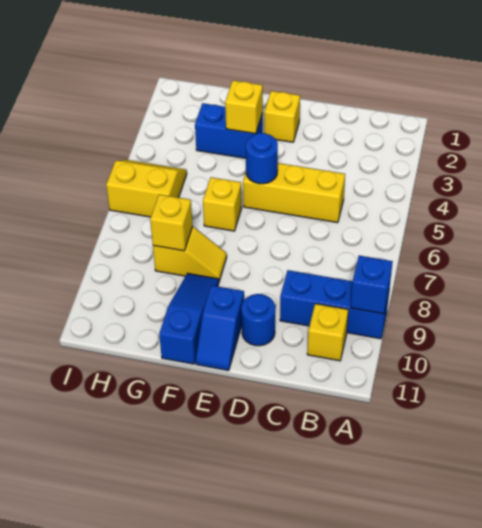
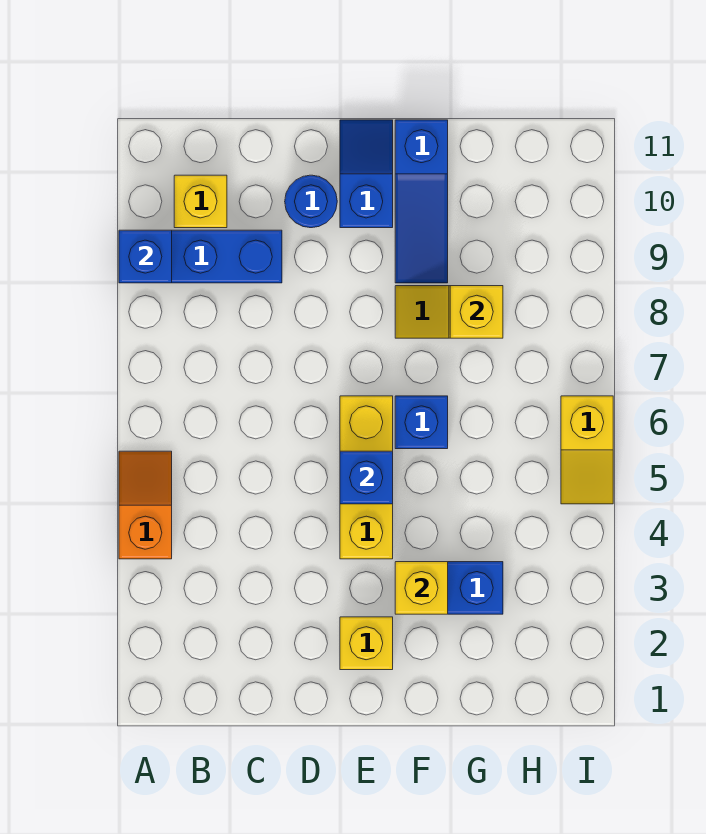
none -> orange 1x2 slope [119,451,172,559]
yellow 1x3 brick [243,163,345,223] -> yellow 1x3 brick turned to [340,396,393,559]
blue 1x1 round brick [246,133,278,184] -> blue 1x1 brick [340,451,393,504]
yellow 1x1 brick [203,177,242,231] -> blue 1x1 brick [395,396,448,449]
yellow 2x2 slope [106,160,187,217] -> yellow 1x2 slope [561,396,613,504]

